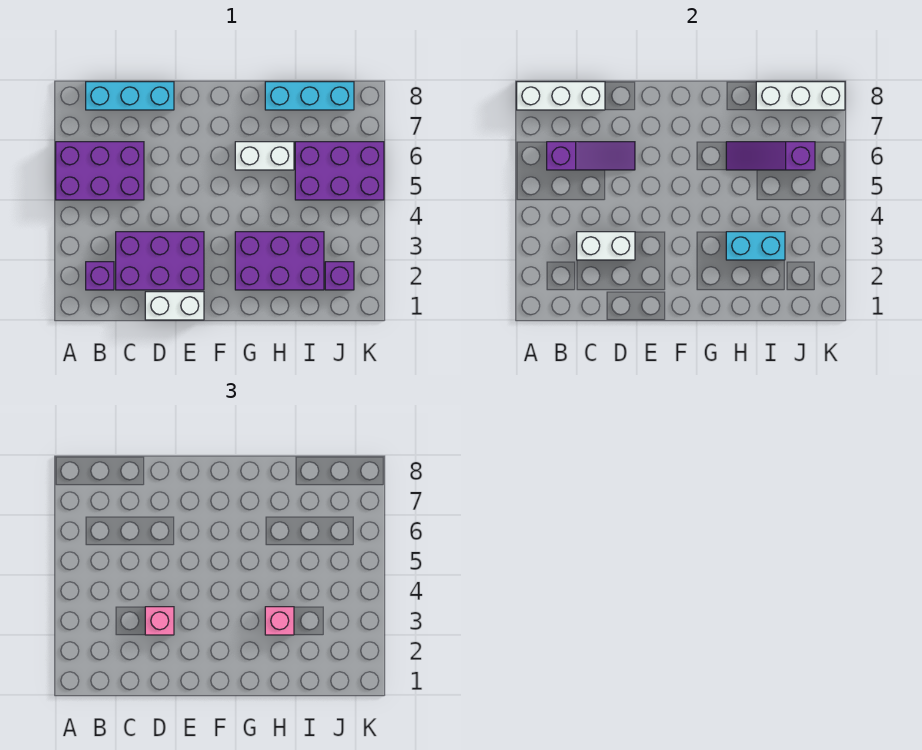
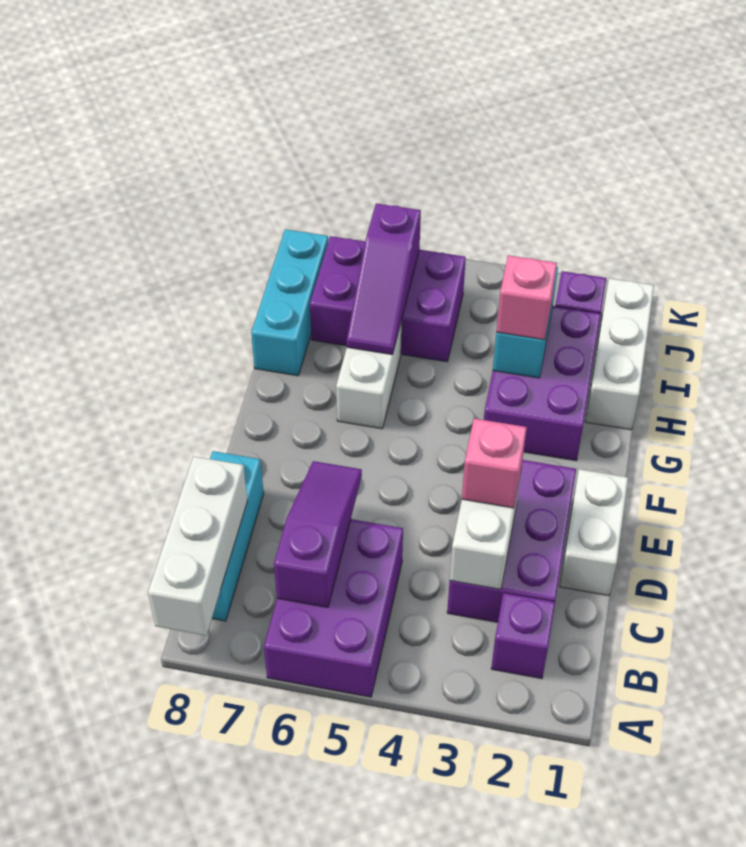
purple 2x3 brick [295,142,384,200] -> purple 2x3 brick turned to [310,236,466,362]
white 1x3 brick [756,82,845,110] -> white 1x3 brick moved to [586,278,654,430]

